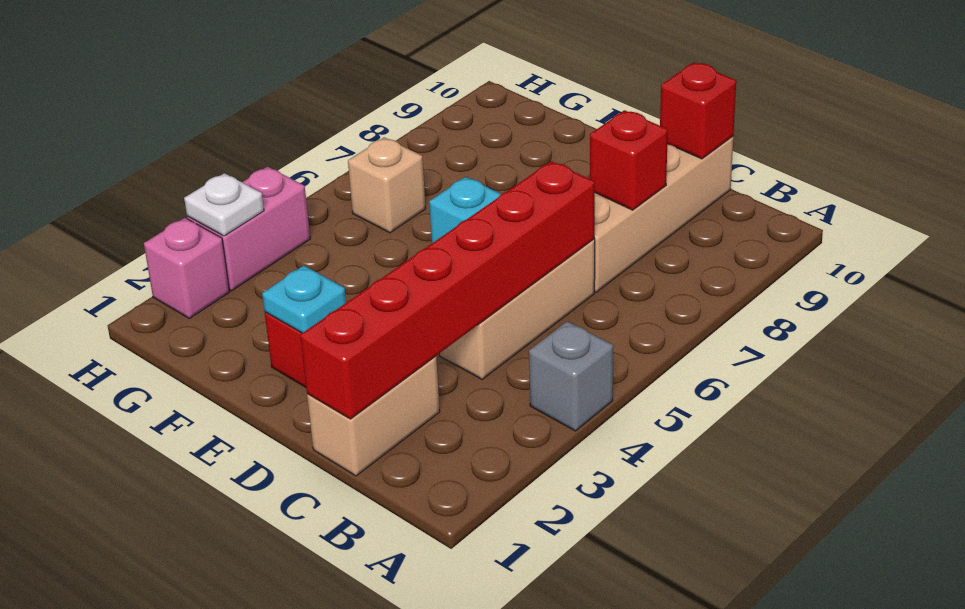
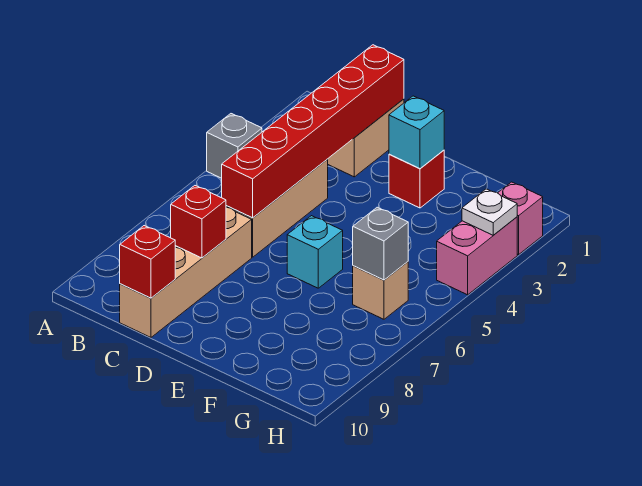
cyan 1x1 plate [262,265,346,333] -> cyan 1x1 brick [389,96,444,168]
none -> grey 1x1 brick [353,207,408,280]

